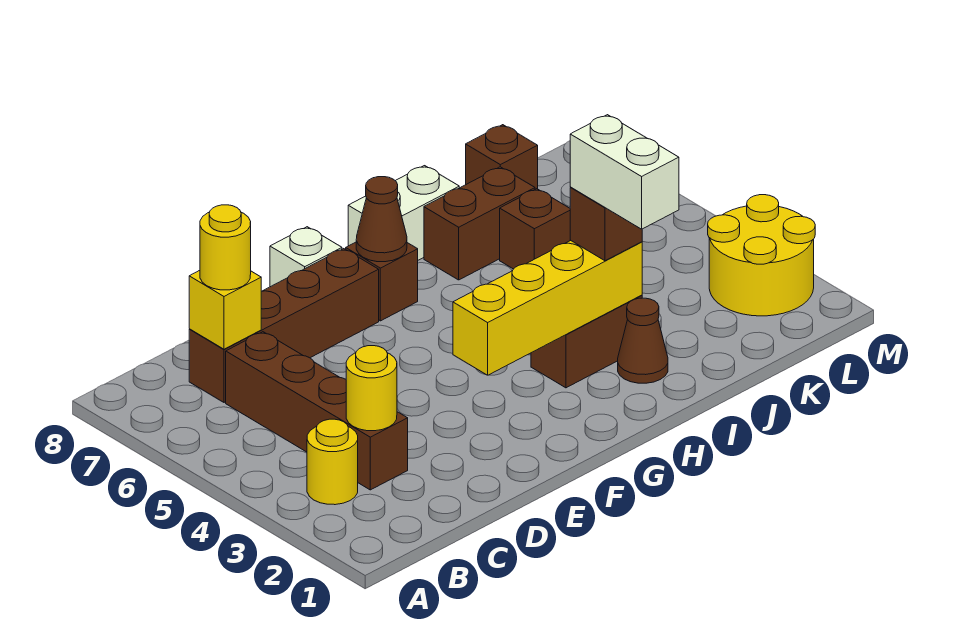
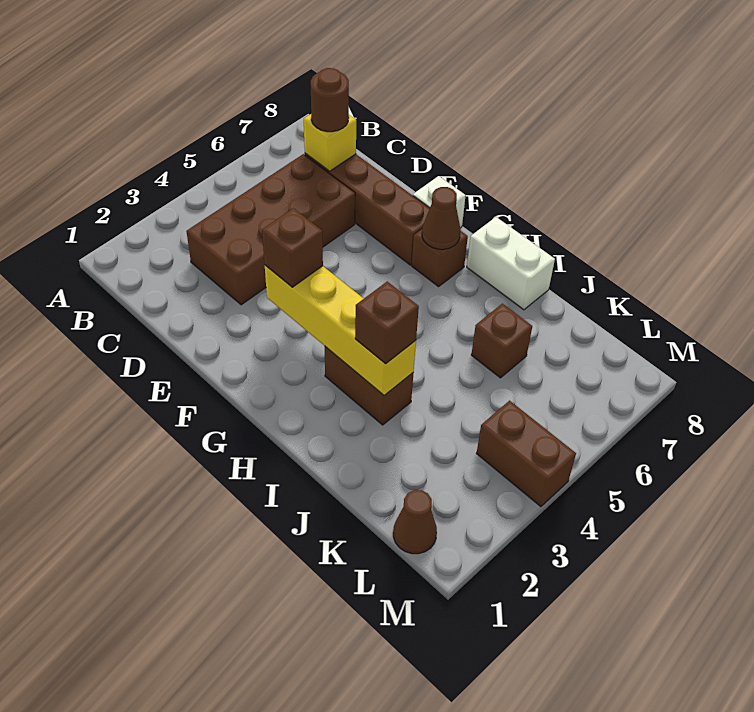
yellow 1x1 round brick [307,419,358,505] -> none
brown 1x4 brick [226,332,408,490] -> brown 2x4 brick [186,154,355,305]
yellow 1x1 round brick [346,346,397,431] -> none
yellow 1x1 round brick [200,205,251,290] -> brown 1x1 round brick [311,68,349,132]
brown 1x1 cone [618,298,668,383] -> brown 1x1 cone moved to [393,490,437,554]
white 1x2 brick [570,115,679,229] -> none
brown 1x2 brick [424,167,535,280] -> brown 1x2 brick moved to [477,401,576,507]
brown 1x1 brick [466,125,538,189] -> brown 1x1 brick moved to [262,208,323,287]
yellow 2x2 round brick [708,195,815,316] -> none

